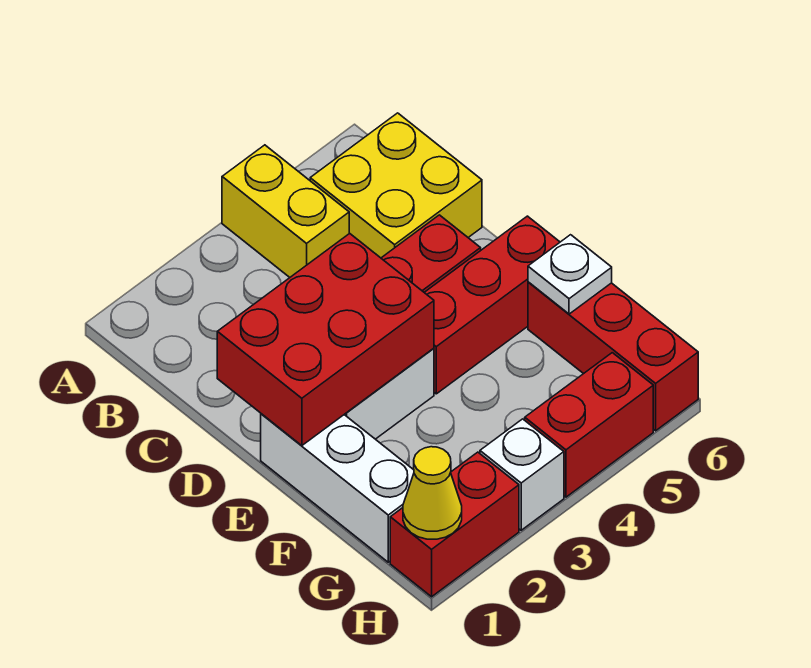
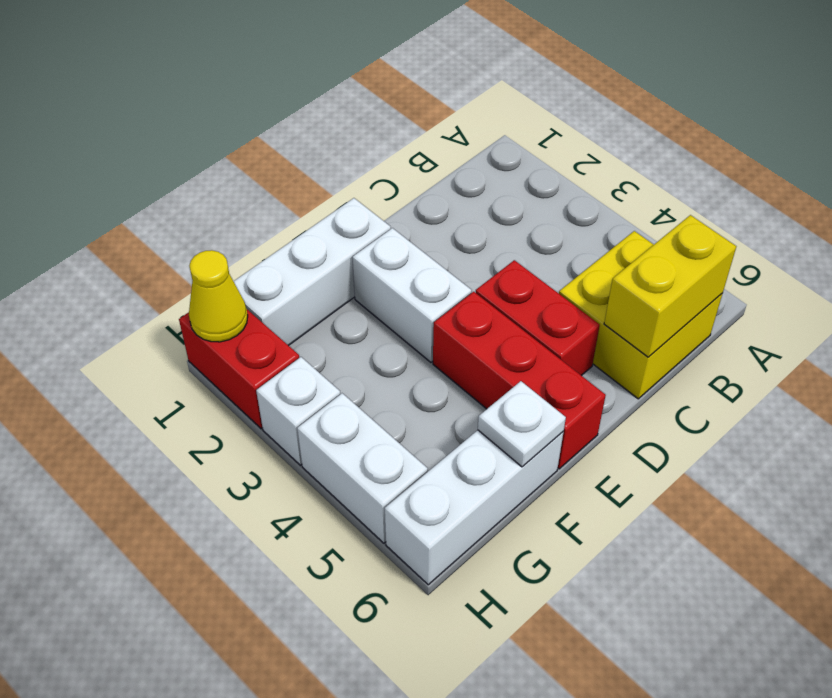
yellow 1x2 brick [222,145,349,277] -> yellow 1x2 brick moved to [604,215,736,357]
red 2x3 brick [217,233,434,446] -> none
red 1x3 brick [528,282,698,431] -> white 1x3 brick [385,430,563,585]
red 1x2 brick [525,353,653,497] -> white 1x2 brick [297,393,428,543]

